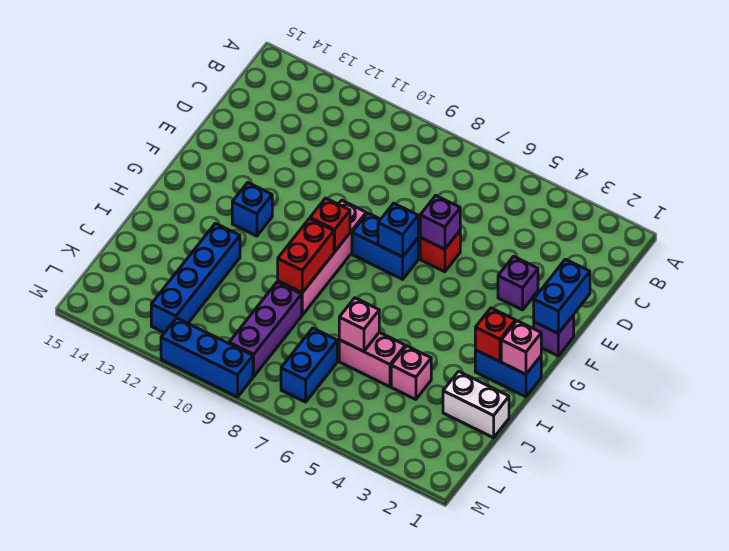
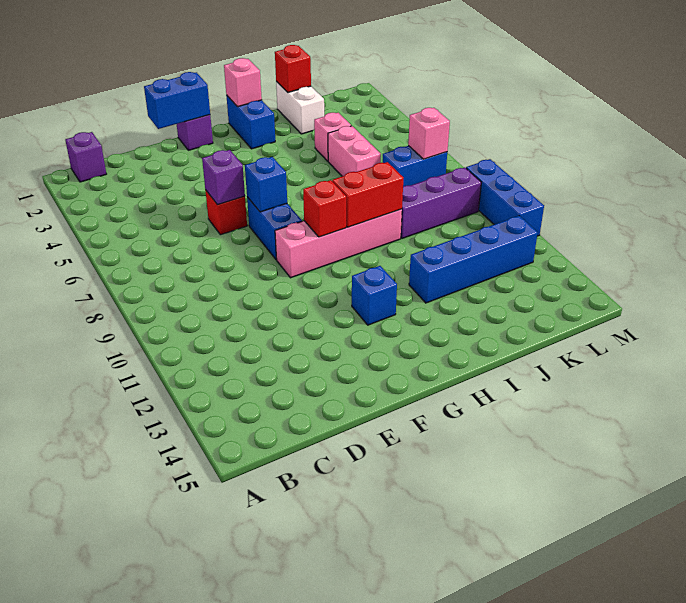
purple 1x1 brick [498,256,538,310] -> purple 1x1 brick moved to [65,132,106,182]
red 1x1 brick [475,308,516,362] -> red 1x1 brick moved to [275,45,311,92]
pink 1x1 brick [339,298,379,352] -> pink 1x1 brick moved to [408,108,450,159]

